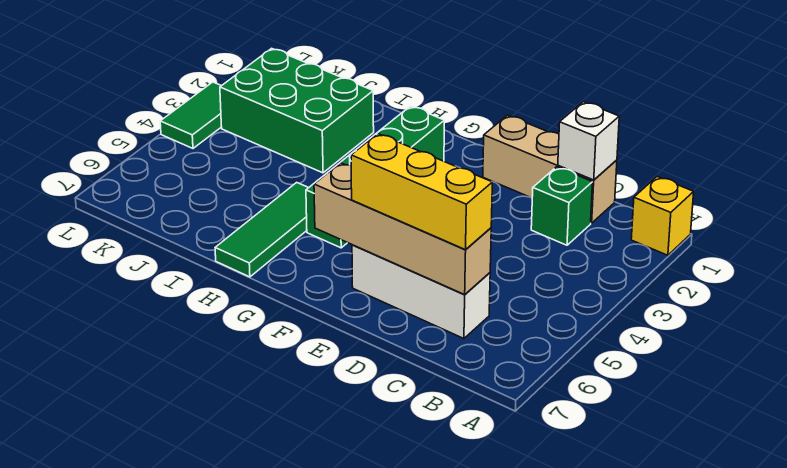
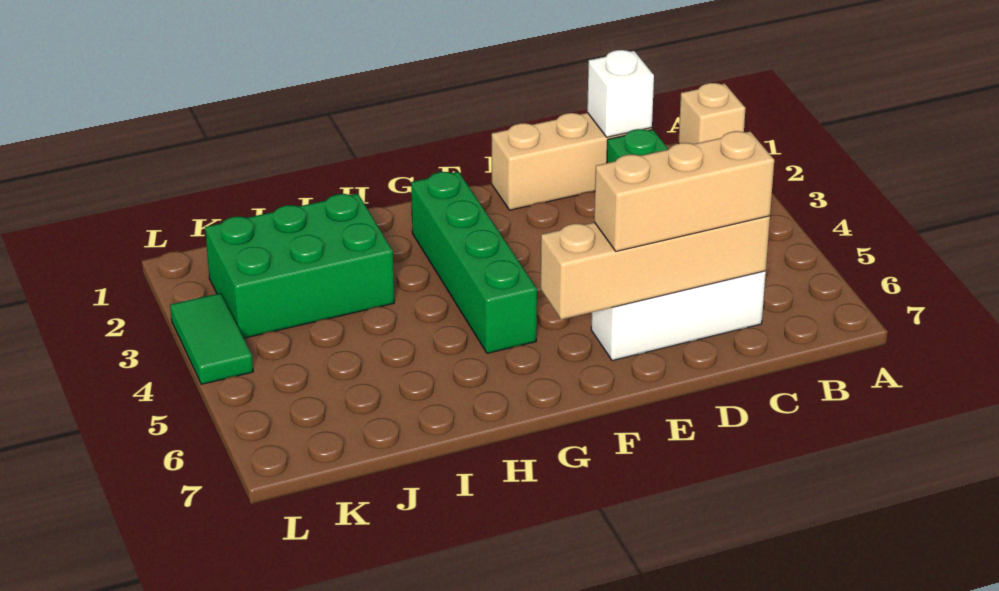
yellow 1x1 brick [631,177,694,255] -> tan 1x1 brick [678,83,745,144]
yellow 1x3 brick [351,134,492,250] -> tan 1x3 brick [594,131,774,251]
green 1x3 tile [215,182,308,277] -> none

